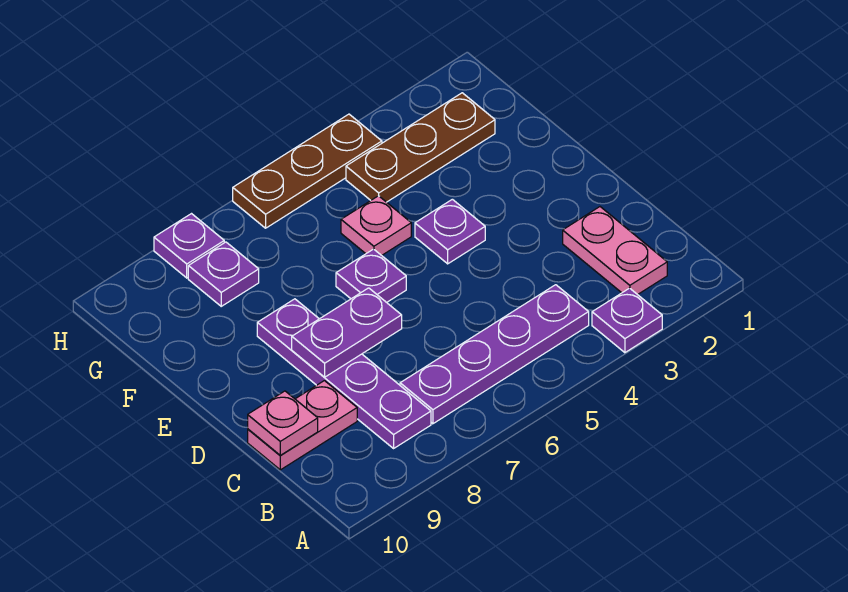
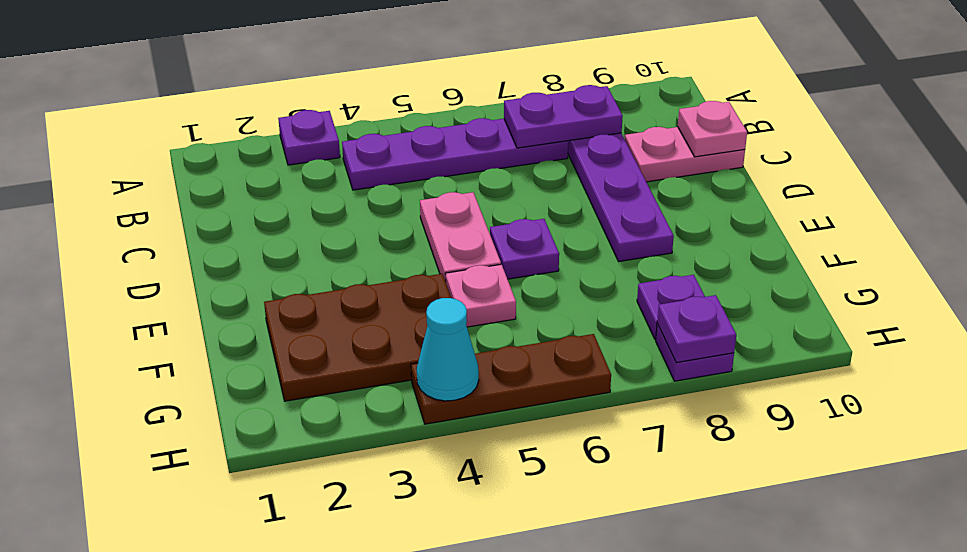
pink 1x2 plate [563,207,667,295] -> pink 1x2 plate moved to [420,192,501,282]
purple 1x2 plate [292,288,402,377] -> purple 1x2 plate moved to [504,85,623,148]
purple 1x1 plate [415,199,485,264] -> purple 1x1 plate moved to [657,295,736,363]
brown 1x3 plate [346,93,495,202] -> brown 2x3 plate [264,274,451,401]
none -> cyan 1x1 cone [417,298,479,401]

